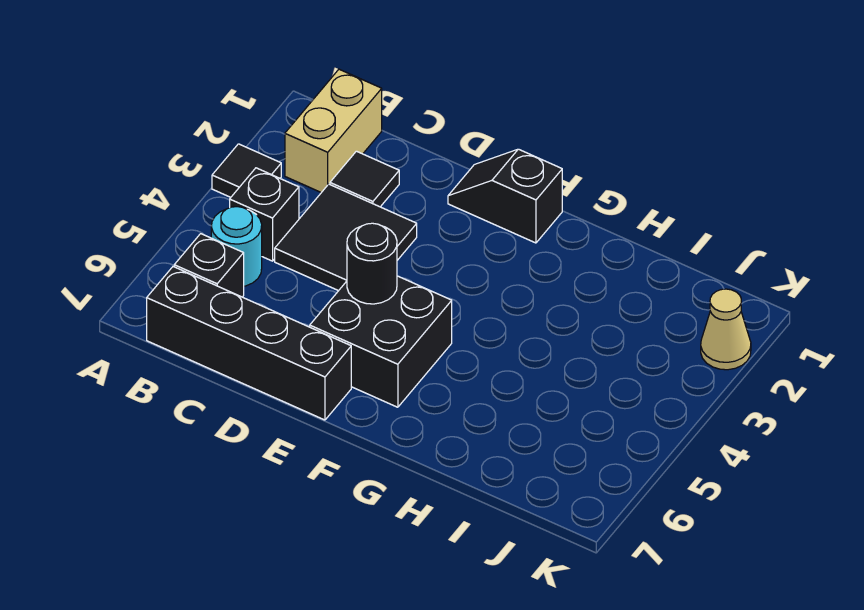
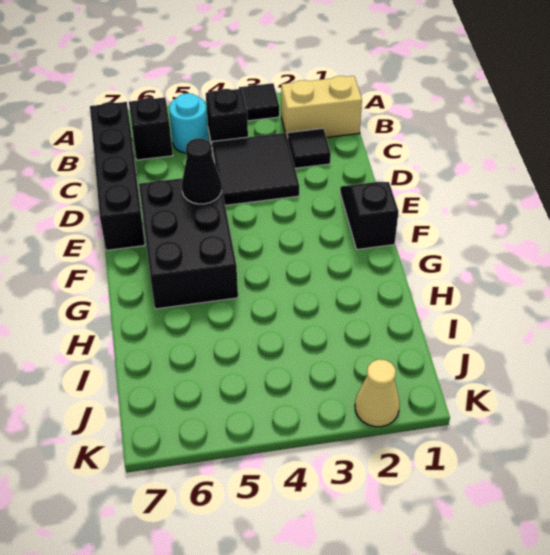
black 2x2 brick [310,276,452,407] -> black 2x3 brick [139,178,238,309]
black 1x1 round brick [347,223,397,304] -> black 1x1 cone [182,138,222,204]

